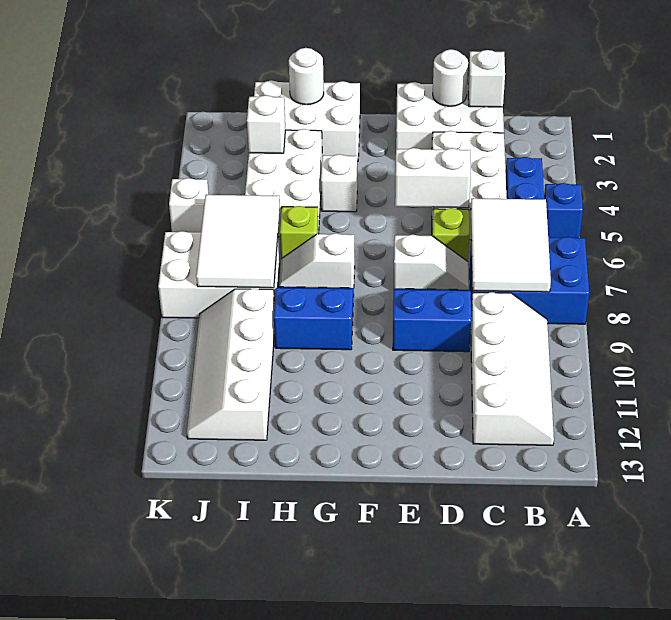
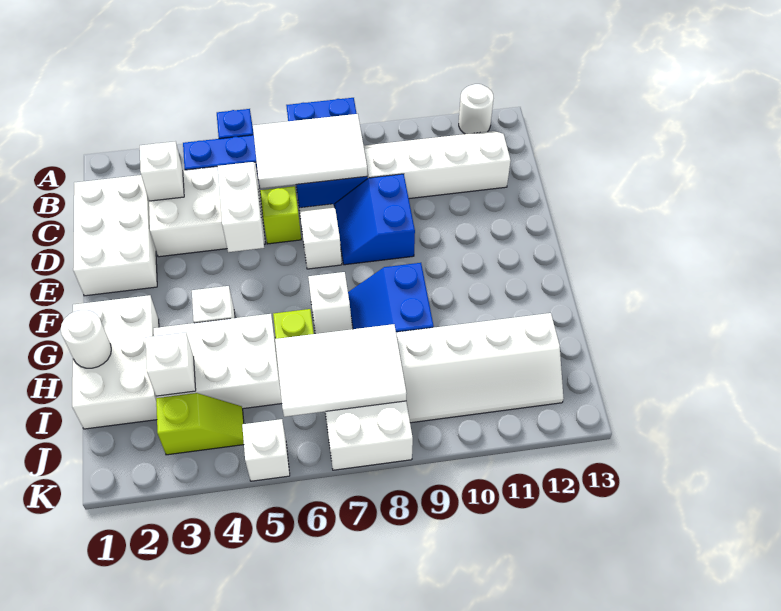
white 1x1 brick [468,50,505,107] -> white 1x1 brick moved to [140,142,184,201]
white 1x1 round brick [433,49,468,106] -> white 1x1 round brick moved to [459,84,493,134]
none -> lime 1x2 slope [156,393,244,455]

